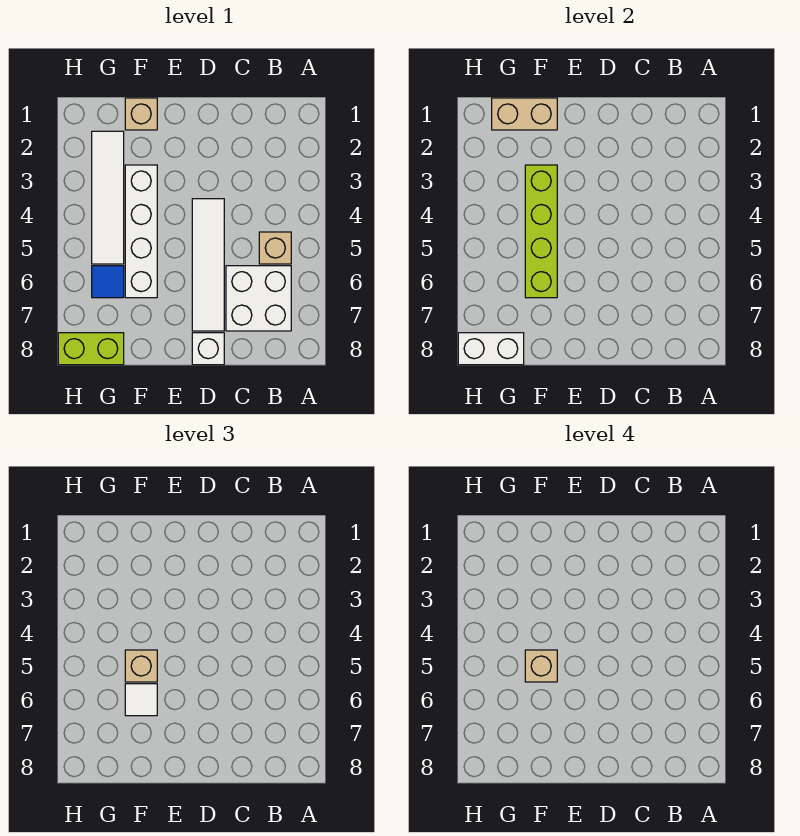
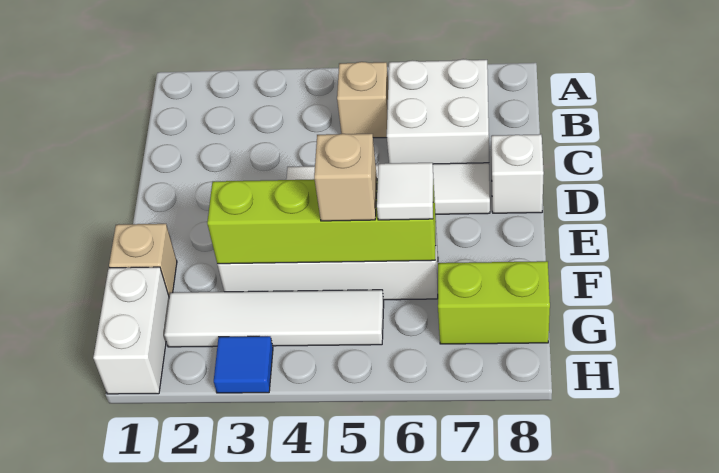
tan 1x2 brick [492,98,557,130] -> none
tan 1x1 brick [525,650,557,682] -> none
blue 1x1 tile [92,266,124,298] -> blue 1x1 tile moved to [214,336,273,393]
lime 1x2 brick [58,333,124,365] -> lime 1x2 brick turned to [438,261,550,344]
white 1x2 brick [458,333,524,365] -> white 1x2 brick moved to [93,267,169,394]

